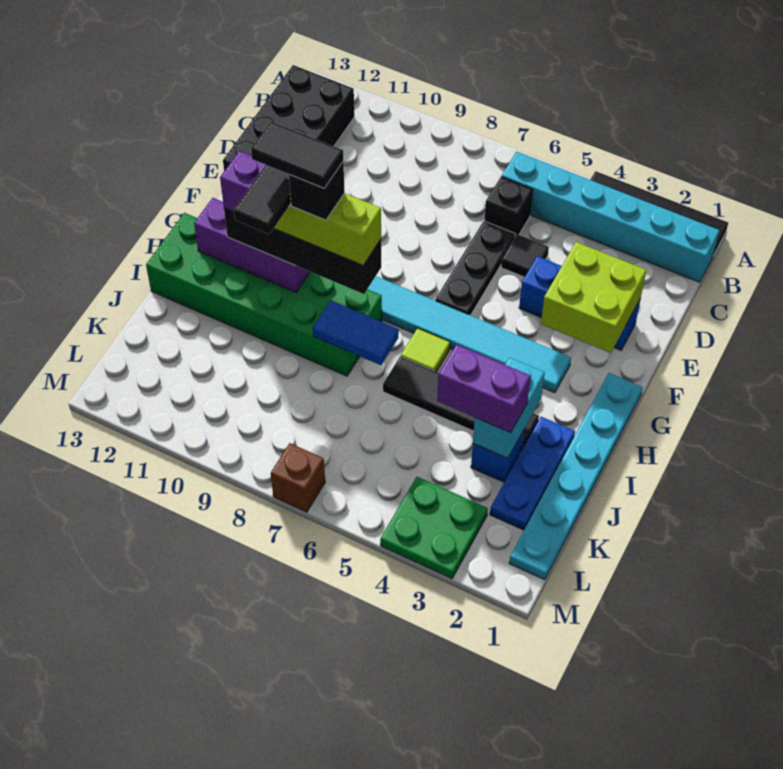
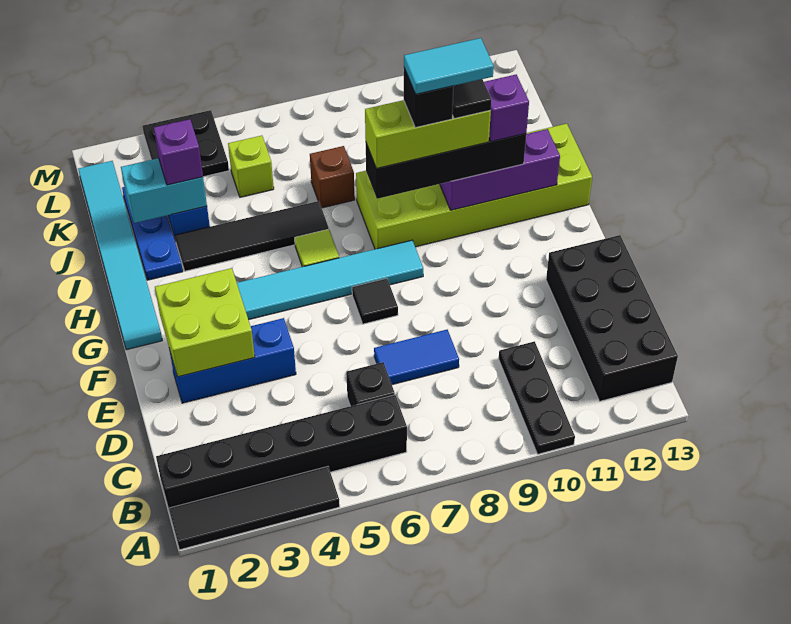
cyan 1x6 brick [502,152,719,282] -> black 1x6 brick [156,395,407,509]
black 1x1 tile [501,234,549,277] -> black 1x1 tile moved to [352,278,398,324]
black 1x3 plate [435,221,515,315] -> black 1x3 plate moved to [499,341,575,454]
cyan 1x6 plate [509,373,643,580] -> cyan 1x6 tile [78,161,162,350]
green 2x6 brick [146,213,382,376] -> lime 2x6 brick [356,124,592,249]
black 1x2 tile [251,122,343,188] -> cyan 1x2 tile [404,38,494,94]
cyan 1x2 brick [473,357,545,458] -> cyan 1x2 brick turned to [121,158,207,223]
blue 1x2 tile [313,301,399,365] -> blue 1x2 tile moved to [374,330,459,385]
purple 1x2 brick [437,344,531,433] -> purple 1x1 brick [154,119,203,185]
none -> lime 1x1 brick [228,136,274,197]
green 2x2 plate [380,477,488,579] -> black 2x2 plate [143,110,229,177]
brown 1x1 brick [271,443,325,512] -> brown 1x1 brick moved to [310,146,355,208]

